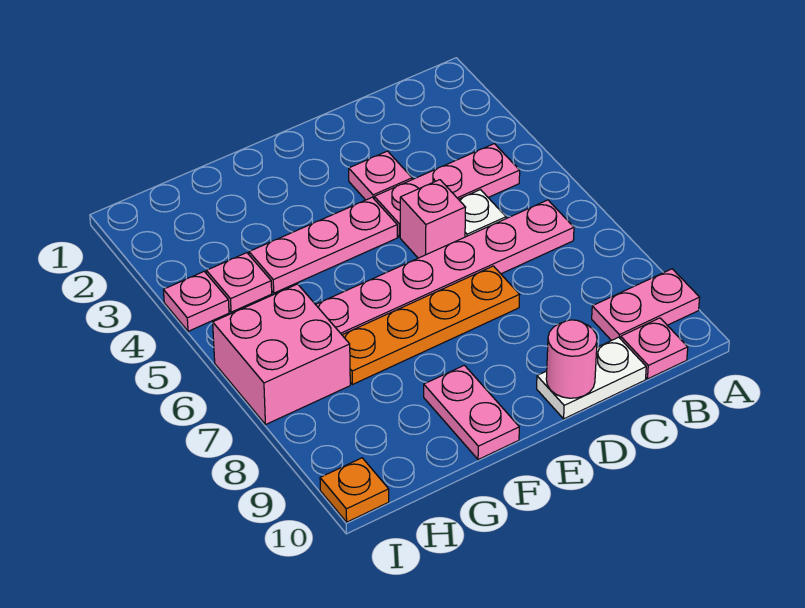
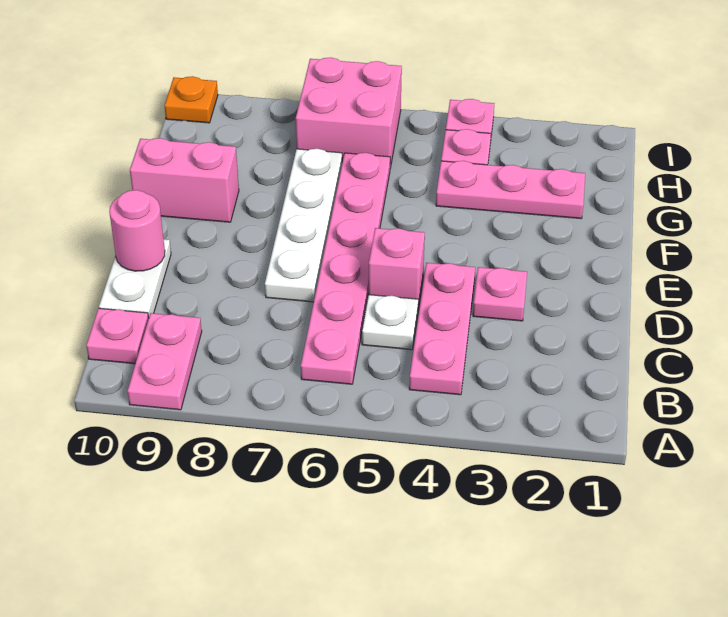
orange 1x4 plate [342,266,520,385] -> white 1x4 plate [265,149,342,302]
pink 1x3 plate [249,197,397,293] -> pink 1x3 plate turned to [436,161,585,219]
pink 1x2 plate [424,365,519,460] -> pink 1x2 brick [130,138,239,222]

